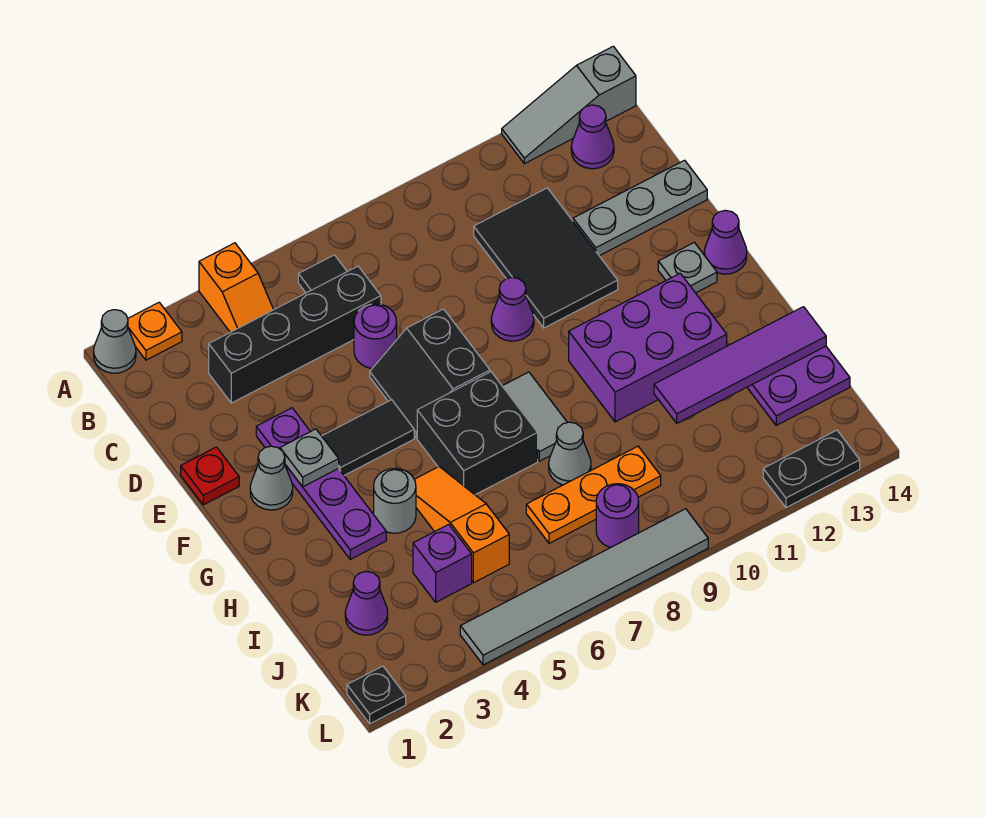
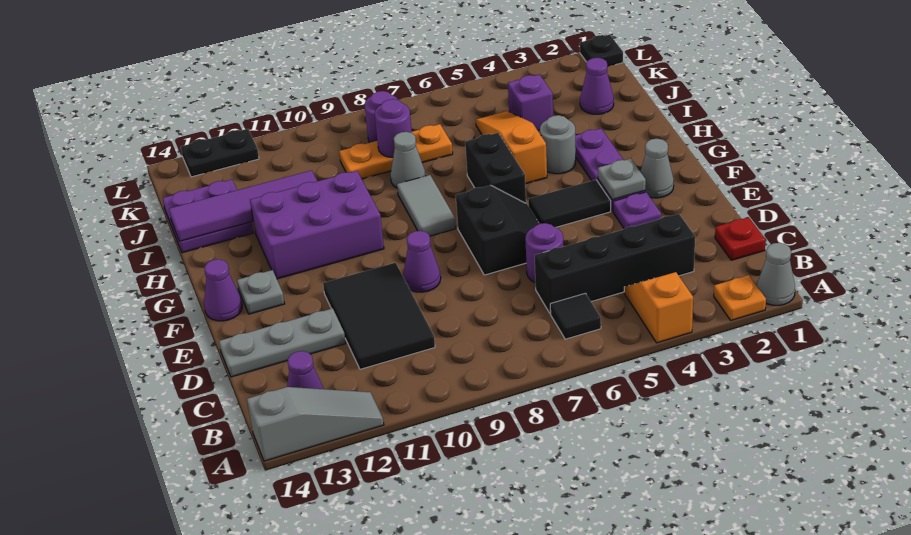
red 1x1 plate [181,447,239,505] -> red 1x1 plate moved to [715,217,766,260]
black 2x2 brick [417,372,538,495] -> black 1x2 brick [465,133,526,203]
orange 1x3 slope [414,467,509,583] -> orange 1x3 slope turned to [476,111,547,184]
none -> purple 1x1 round brick [375,99,412,157]
grey 1x6 tile [460,509,708,665] -> none

